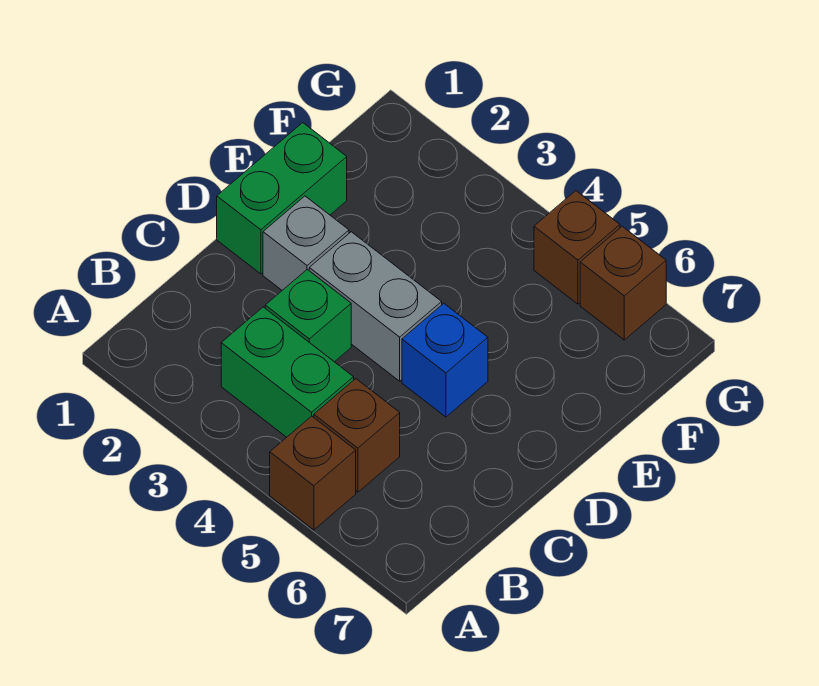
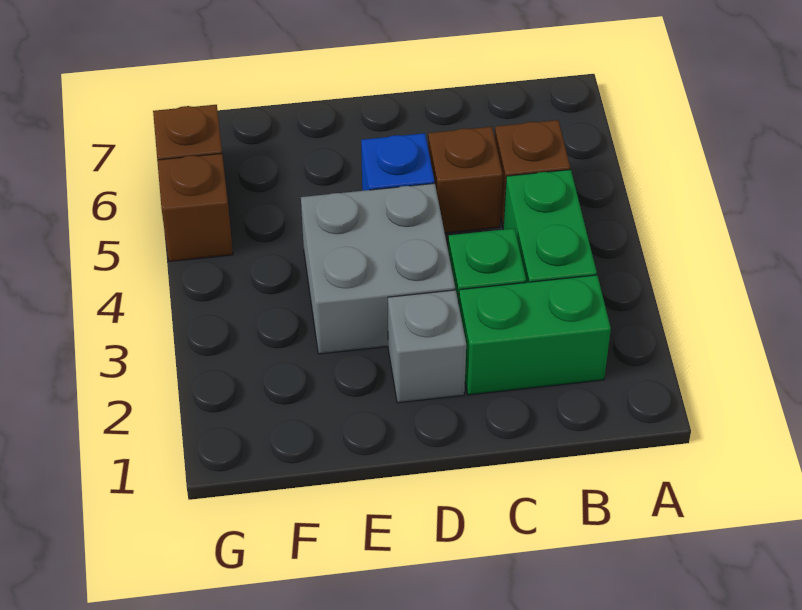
brown 1x1 brick [270,416,356,530] -> brown 1x1 brick moved to [428,127,503,233]
green 1x2 brick [217,123,347,274] -> green 1x2 brick moved to [459,275,611,395]
grey 1x2 brick [309,232,442,381] -> grey 2x2 brick [301,183,455,354]

